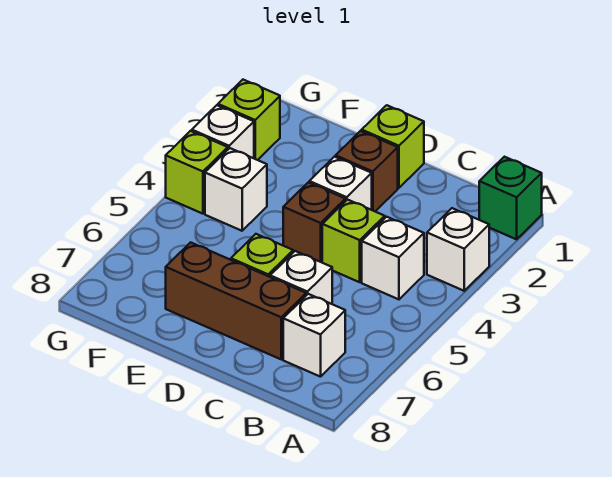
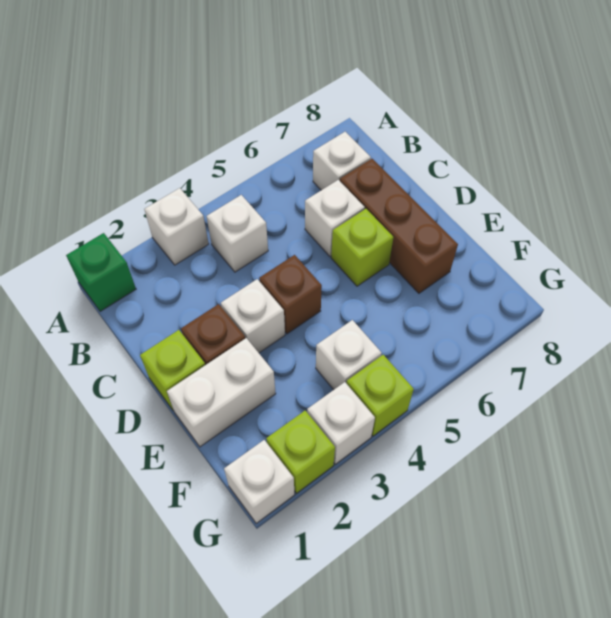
lime 1x1 brick [322,200,385,282] -> none
none -> white 1x2 brick [167,338,276,447]
none -> white 1x1 brick [224,440,295,524]

